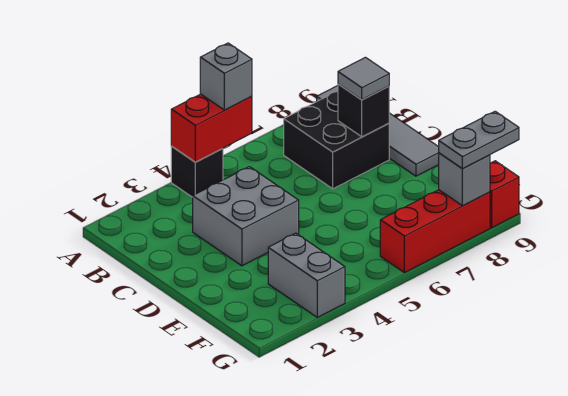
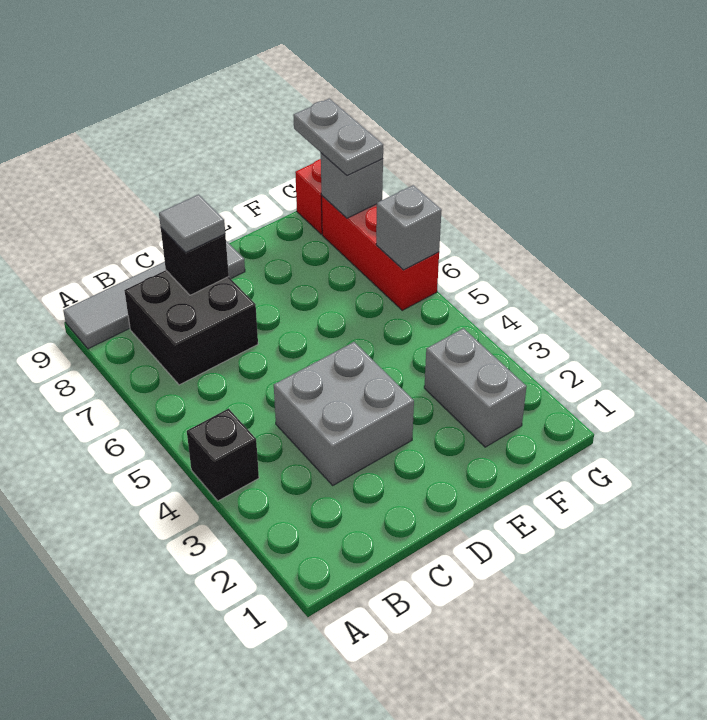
red 1x2 brick [171,94,252,162] -> none
grey 1x1 brick [200,43,252,110] -> grey 1x1 brick moved to [376,185,442,270]
grey 1x2 brick [268,233,345,317] -> grey 1x2 brick turned to [424,328,527,447]

